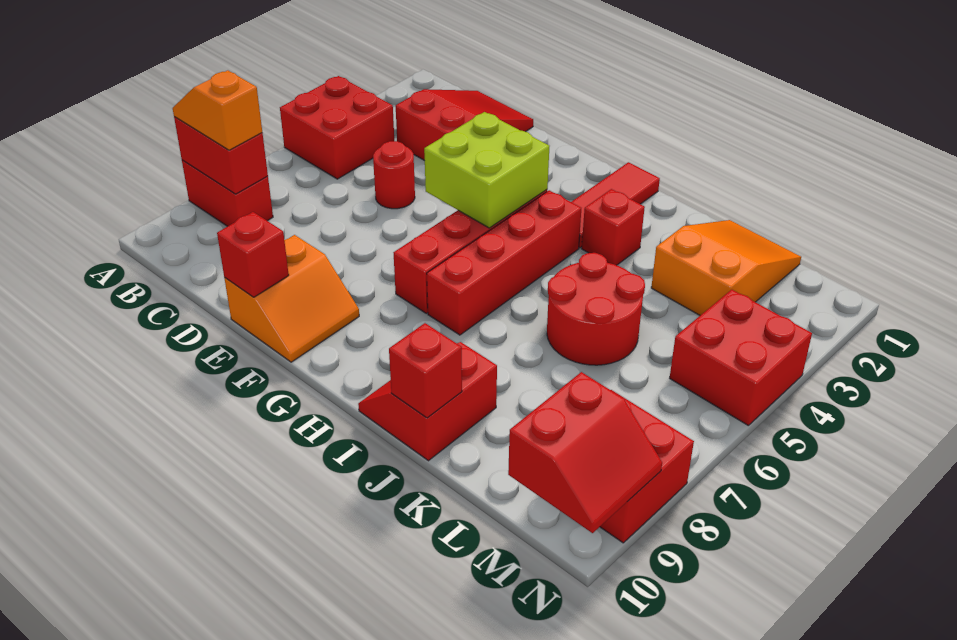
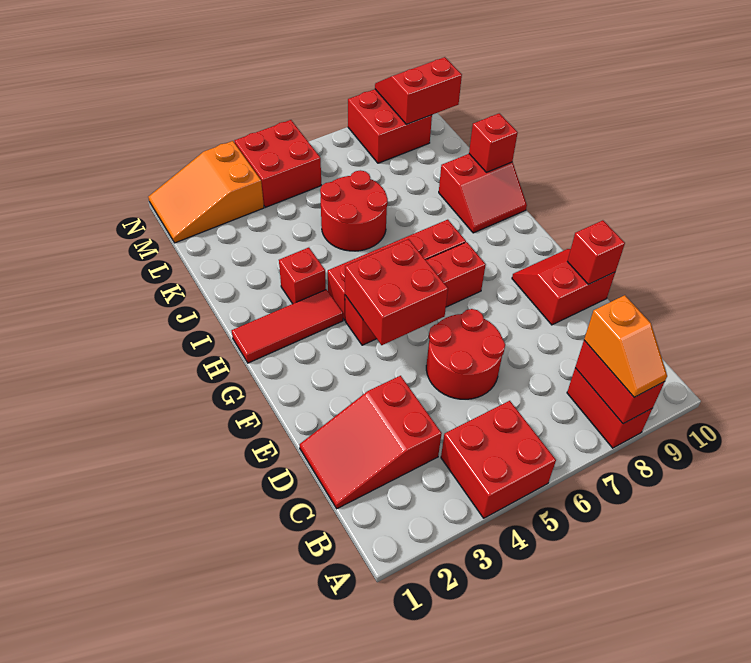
red 1x1 round brick [373,141,415,209] -> red 2x2 round brick [426,309,505,399]
orange 2x2 slope [224,235,359,362] -> red 2x2 slope [512,249,615,325]
lime 2x2 brick [424,112,549,228] -> red 2x2 brick [345,239,448,345]
orange 2x3 slope [651,220,801,315] -> orange 2x3 slope moved to [148,141,264,243]

